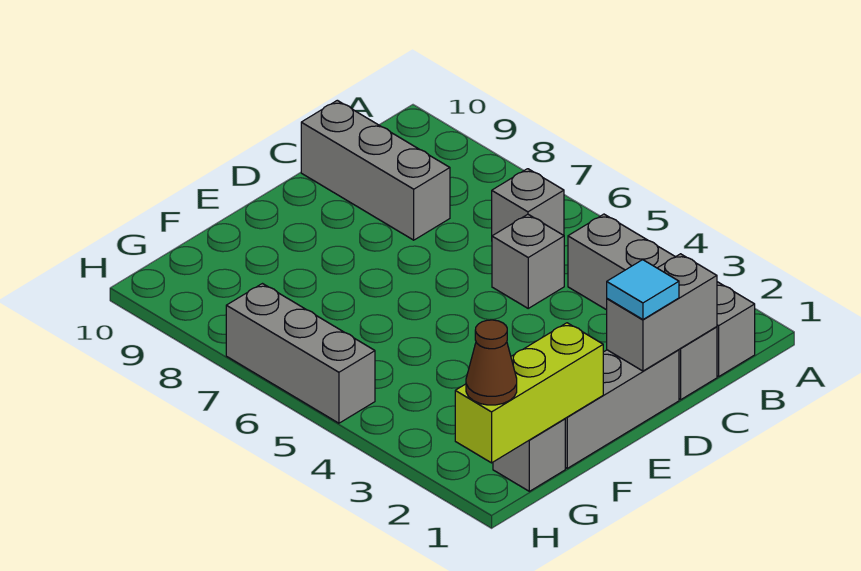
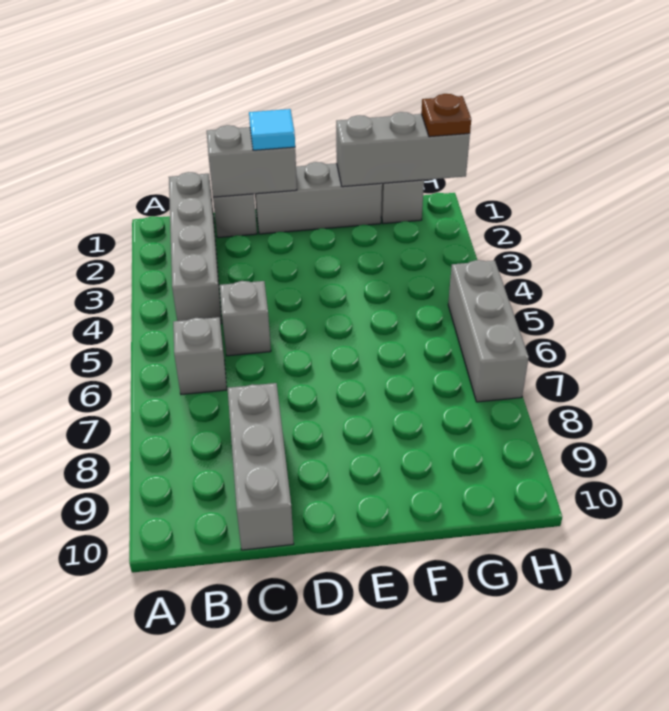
lime 1x3 brick [455,323,603,463] -> grey 1x3 brick [336,112,470,187]
brown 1x1 cone [466,320,517,405] -> brown 1x1 plate [421,94,471,137]

